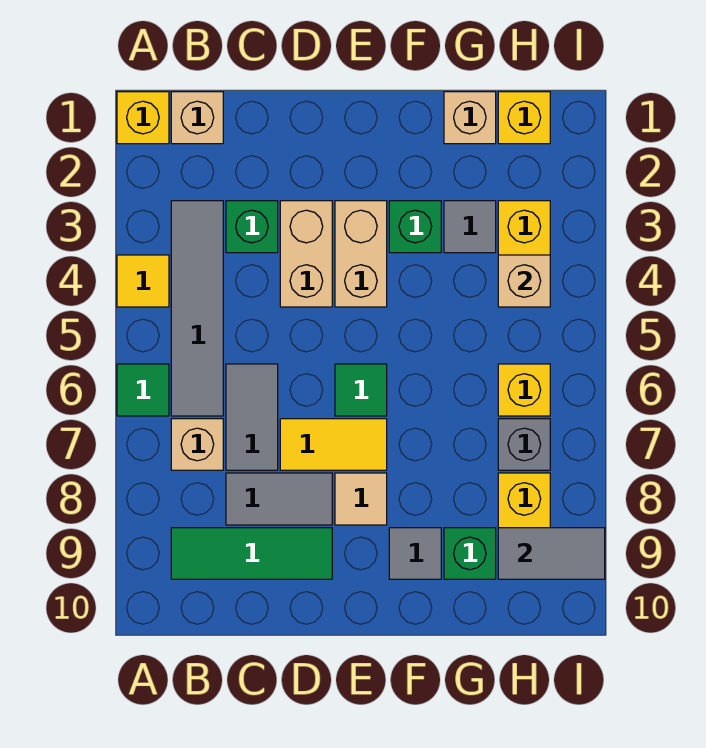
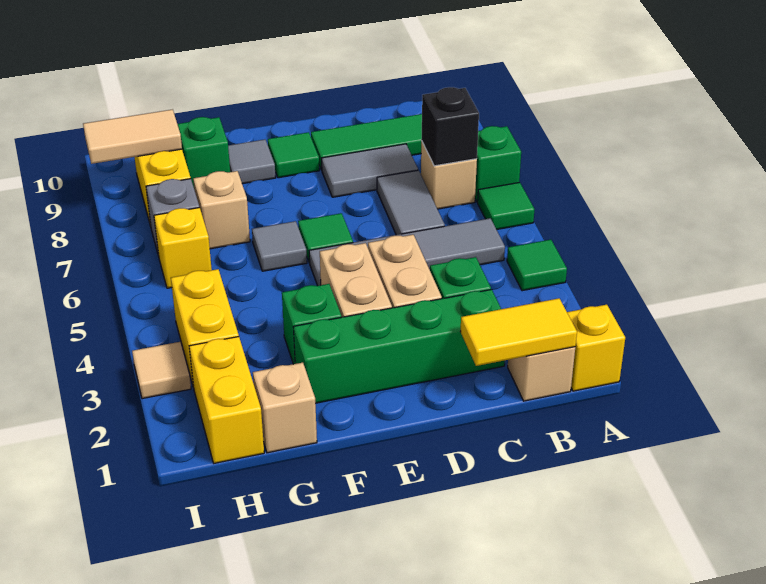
yellow 1x1 tile [117,255,169,307] -> green 1x1 tile [507,240,567,291]
none -> green 1x1 brick [475,126,521,202]
grey 1x4 tile [171,201,223,416] -> grey 1x4 tile turned to [309,218,505,286]
none -> black 1x1 brick [421,87,479,166]
none -> green 1x4 brick [293,289,505,403]
yellow 1x2 tile [280,419,387,470] -> yellow 1x2 tile moved to [460,298,577,366]
tan 1x1 tile [335,473,387,525] -> tan 1x1 tile moved to [132,342,191,399]
none -> green 1x1 tile [268,132,319,178]
grey 1x1 tile [444,201,496,253] -> grey 1x1 tile moved to [252,221,307,271]
yellow 1x1 brick [498,92,550,144] -> yellow 1x2 brick [189,337,264,463]
tan 1x1 brick [498,255,550,307] -> tan 1x1 brick moved to [193,171,250,249]
grey 1x2 tile [498,528,605,579] -> tan 1x2 tile [83,109,182,164]

